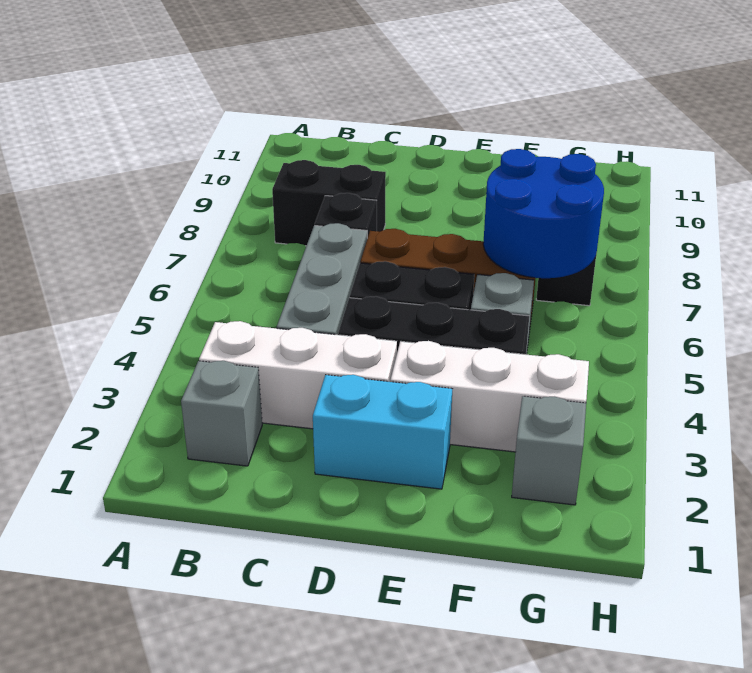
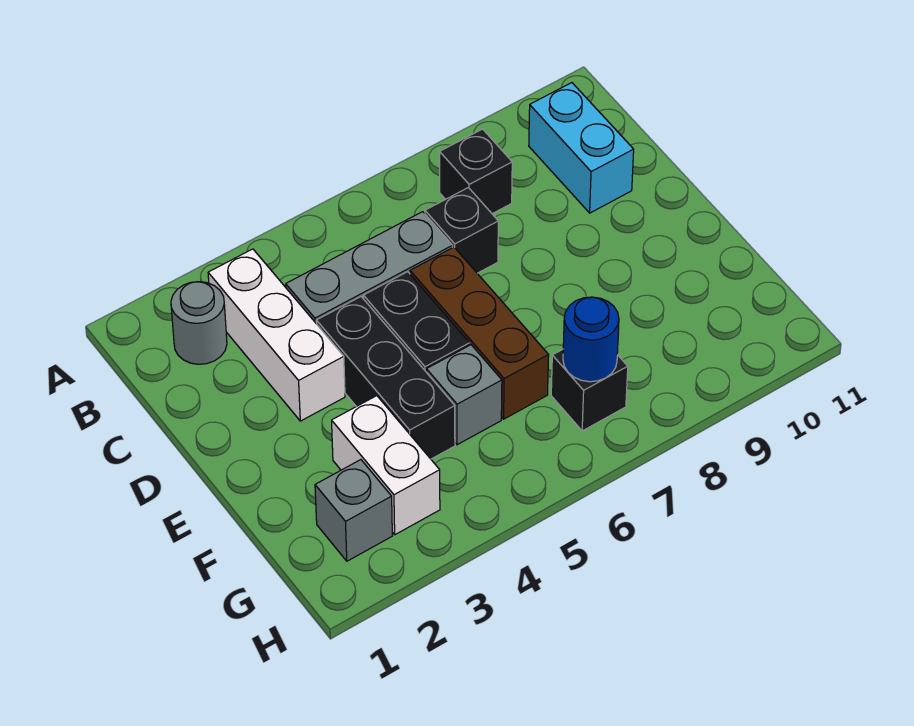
grey 1x1 brick [181,361,262,466] -> grey 1x1 round brick [171,282,227,364]
black 1x2 brick [272,160,386,246] -> black 1x1 brick [440,129,512,214]
cyan 1x2 brick [313,375,452,489] -> cyan 1x2 brick moved to [529,83,634,213]
white 1x3 brick [391,341,589,452] -> white 1x2 brick [332,396,440,535]
blue 2x2 round brick [483,149,604,278] -> blue 1x1 round brick [563,297,619,382]

